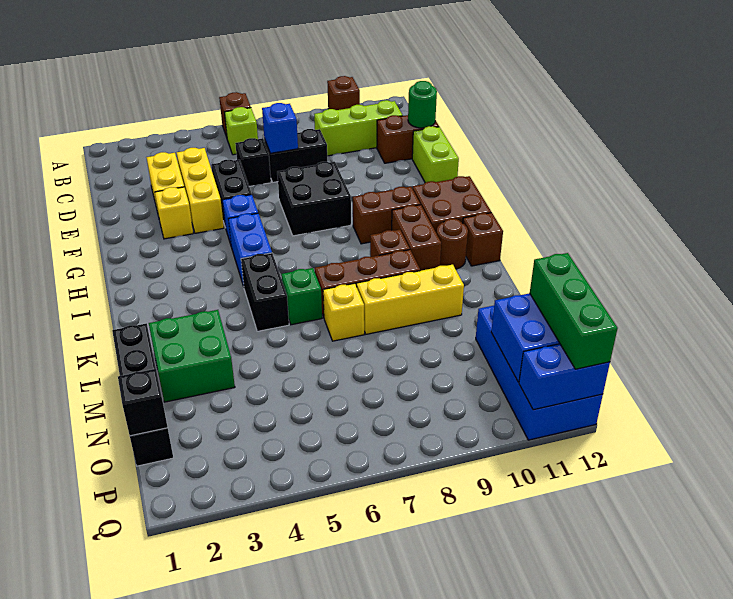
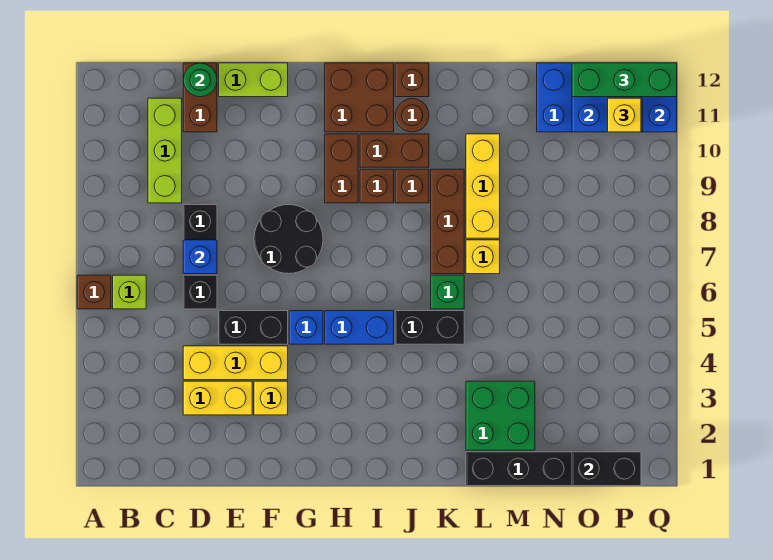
brown 1x1 brick [327,76,360,110] -> brown 1x1 brick moved to [360,169,394,203]
black 2x2 brick [277,162,351,236] -> black 2x2 round brick [254,205,323,274]
black 1x1 brick [118,369,168,436] -> black 1x2 brick [572,452,641,486]
none -> yellow 1x1 brick [608,98,641,132]

